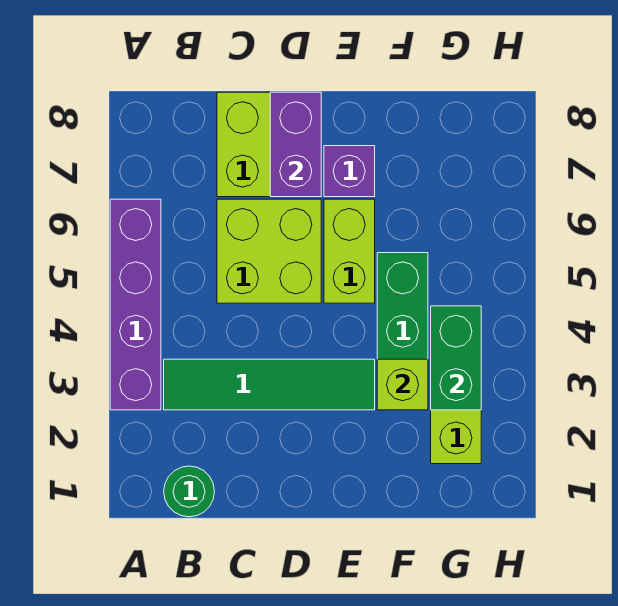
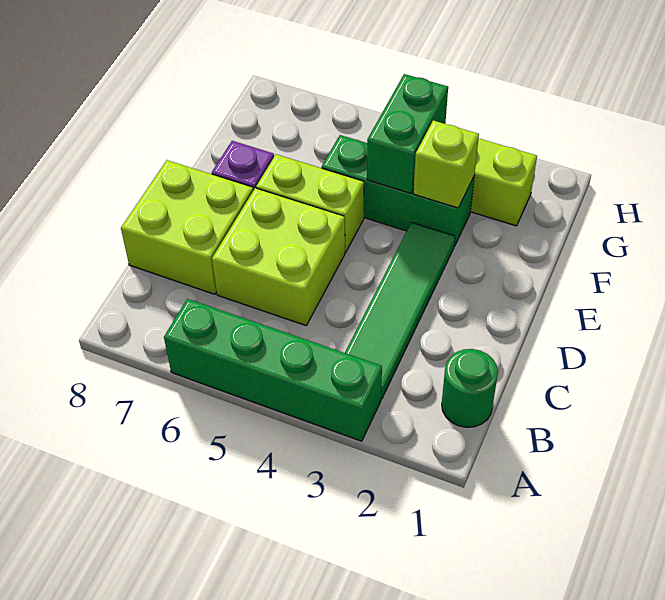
purple 1x4 brick [110,199,161,410] -> green 1x4 brick [164,299,382,441]
purple 1x2 brick [270,92,321,197] -> none
green 1x2 brick [431,306,481,410] -> green 1x2 brick turned to [367,74,448,193]

